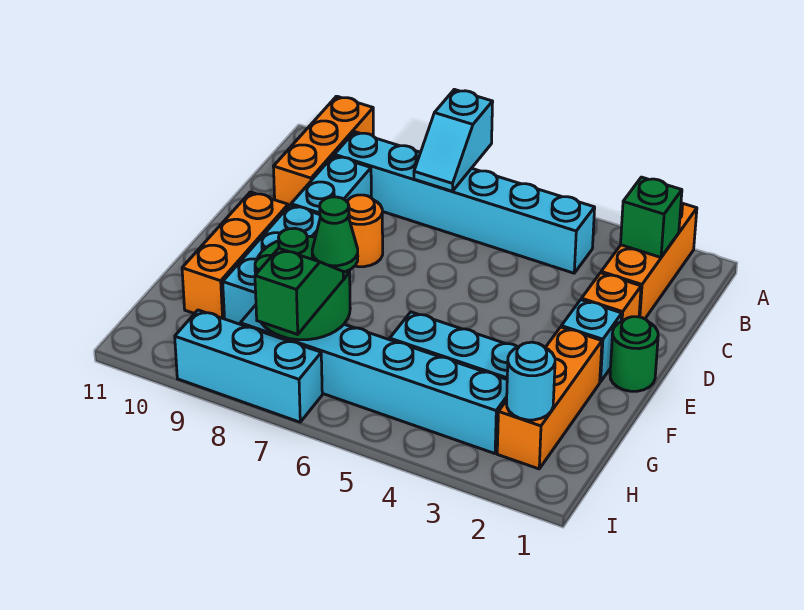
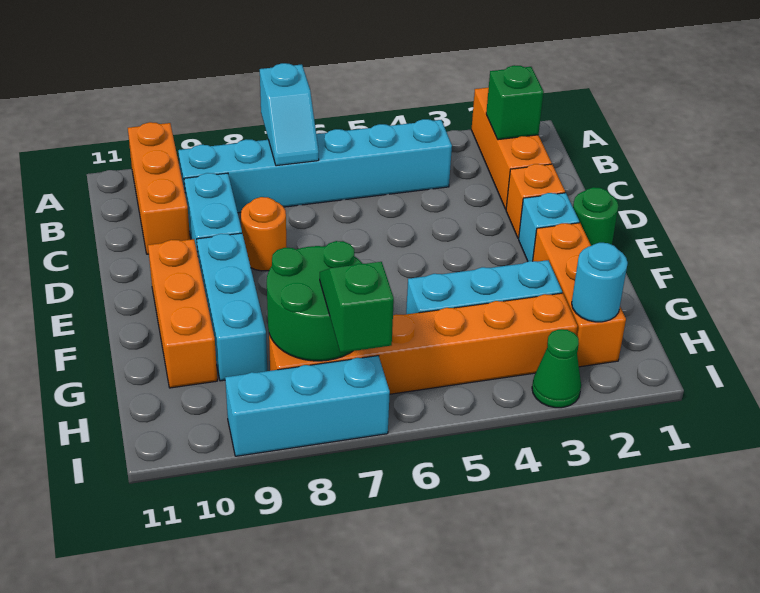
green 1x1 cone [312,197,358,272] -> green 1x1 cone moved to [532,329,581,408]
cyan 1x6 brick [240,305,507,454] -> orange 1x6 brick [269,293,578,394]

